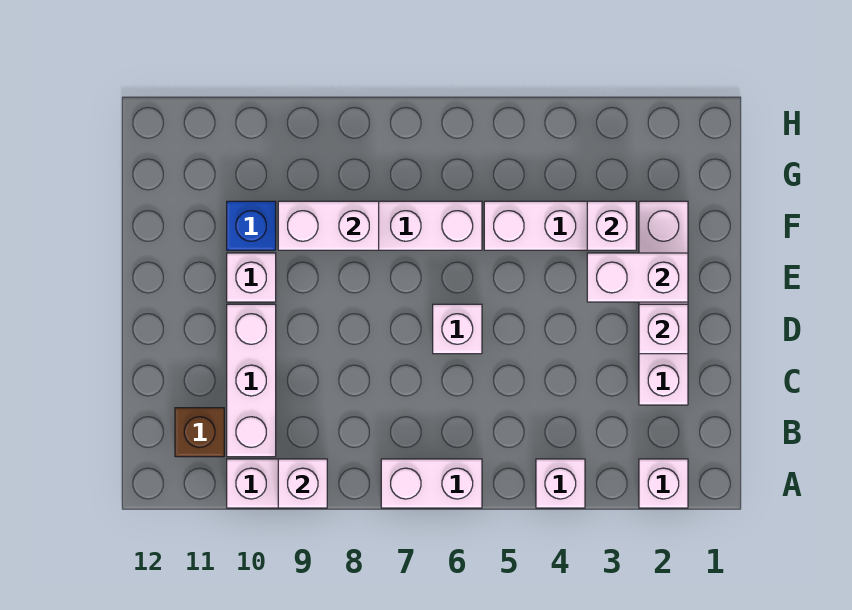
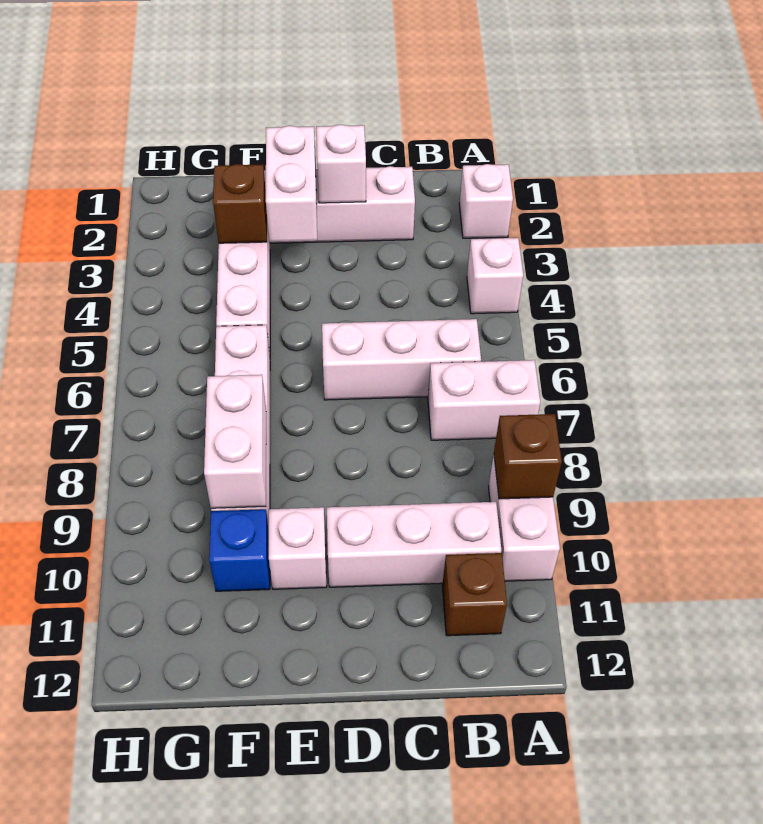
white 1x2 brick [381,459,482,508] -> white 1x2 brick turned to [428,360,540,440]
white 1x1 brick [278,459,327,508] -> brown 1x1 brick [494,414,562,499]
white 1x1 brick [433,304,482,354] -> white 1x3 brick [322,319,481,400]
white 1x1 brick [587,201,636,250] -> brown 1x1 brick [213,164,267,243]

